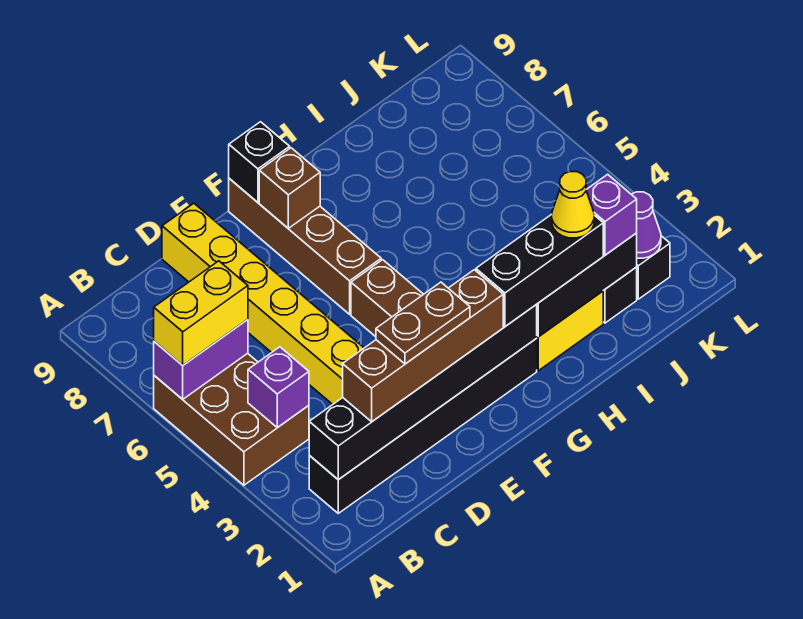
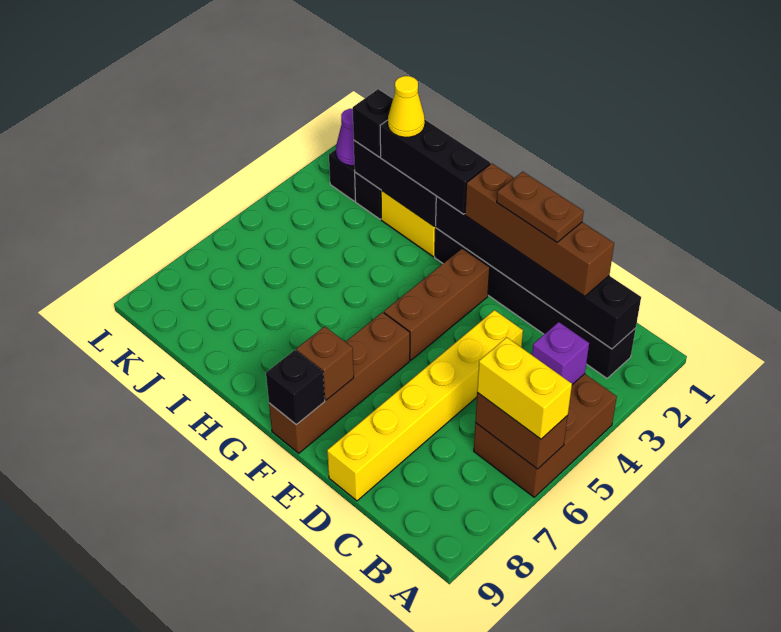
purple 1x2 brick [154,320,248,399] -> brown 1x2 brick [475,393,568,469]
purple 1x1 brick [586,174,637,255] -> black 1x1 brick [353,89,393,157]

